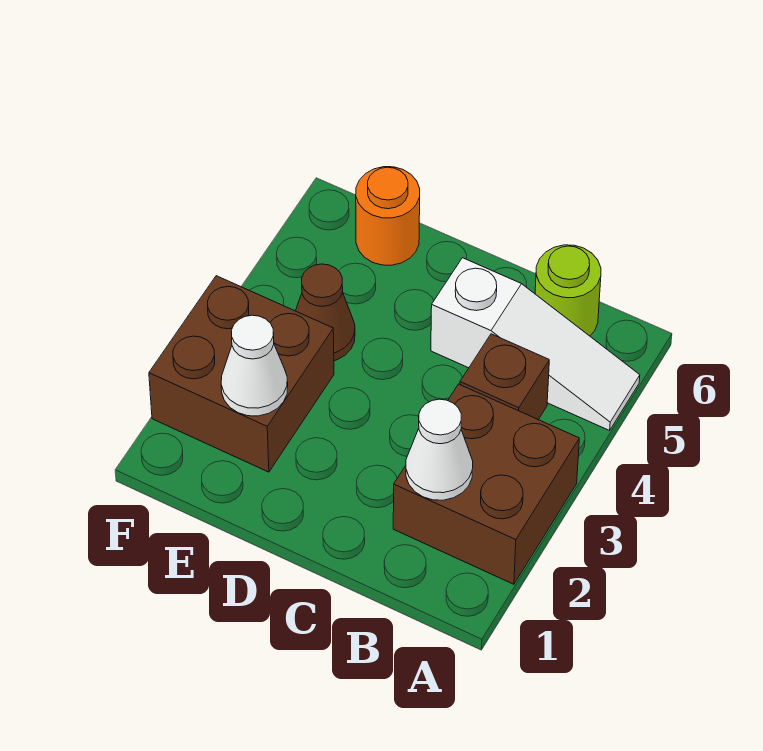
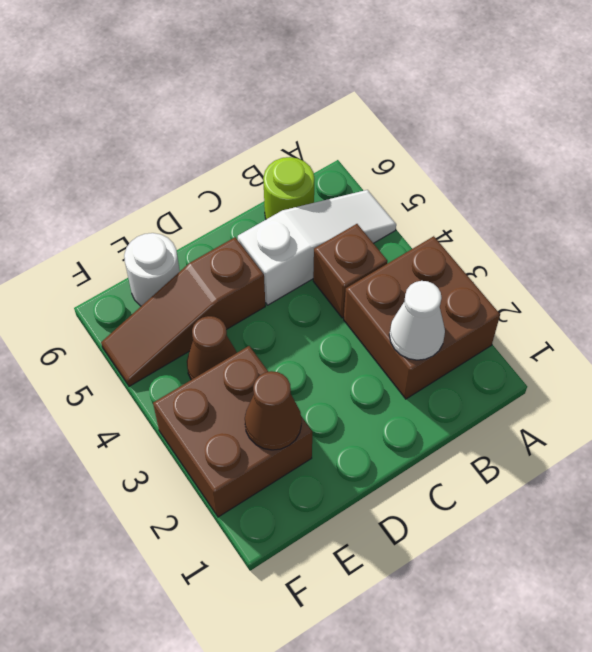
none -> brown 1x3 slope [101,237,265,386]
white 1x1 cone [221,315,288,416] -> brown 1x1 cone [245,371,302,450]
orange 1x1 round brick [356,167,420,265] -> white 1x1 round brick [124,233,180,306]

